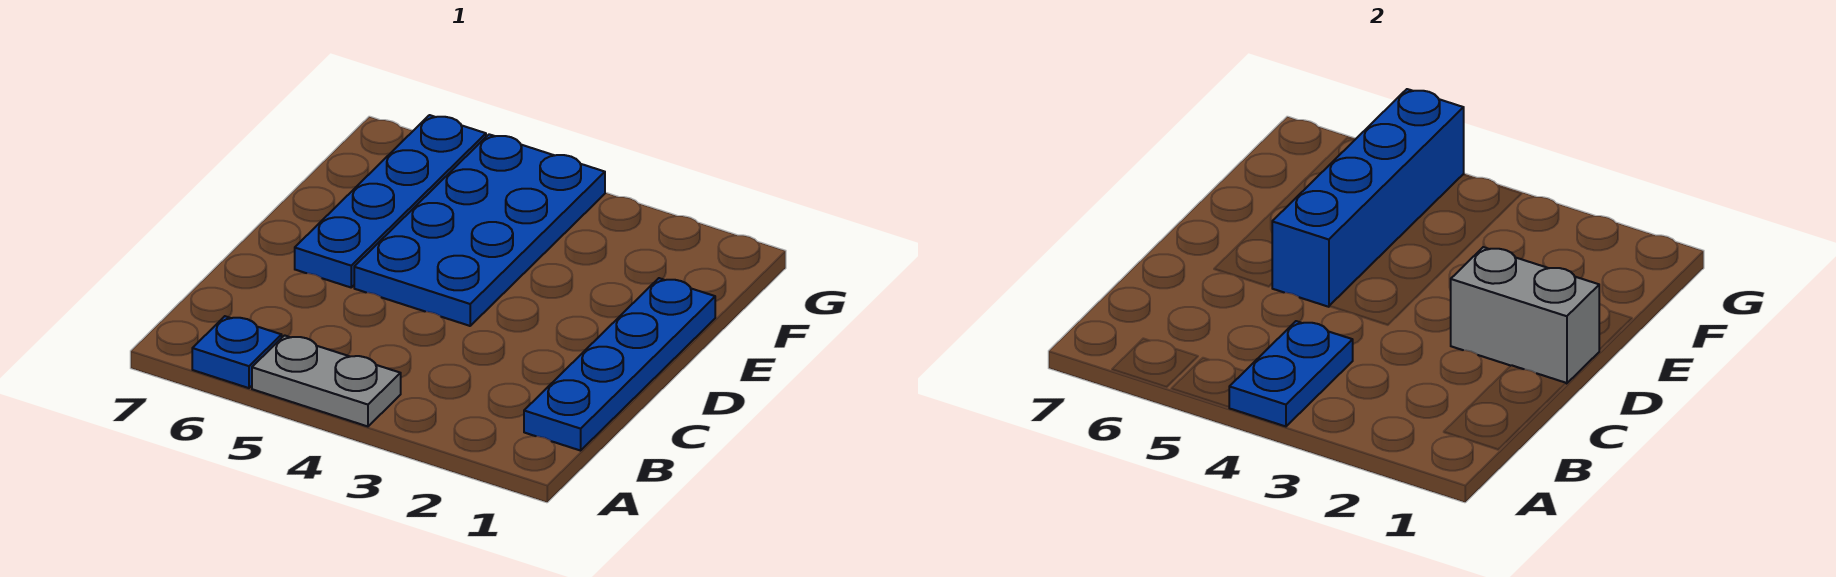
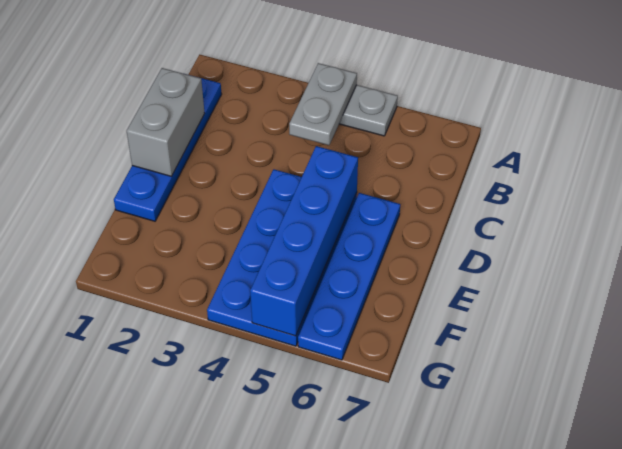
blue 1x2 plate [1229,321,1353,426] -> grey 1x2 plate [289,63,357,145]
blue 1x1 plate [192,316,282,388] -> none
grey 1x2 brick [1451,247,1599,384] -> grey 1x2 brick turned to [127,68,205,176]

